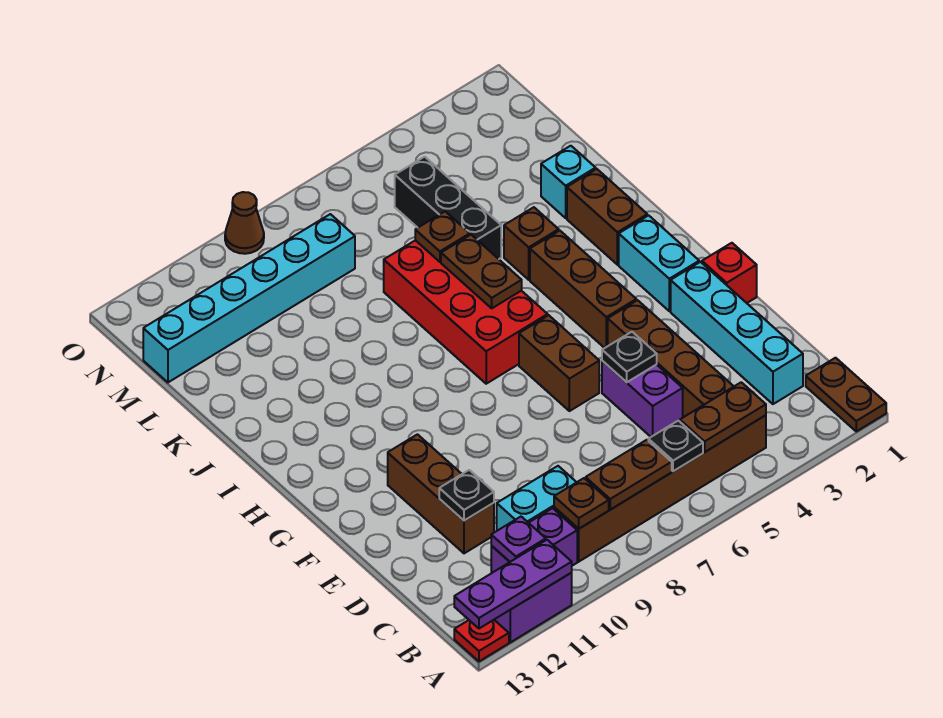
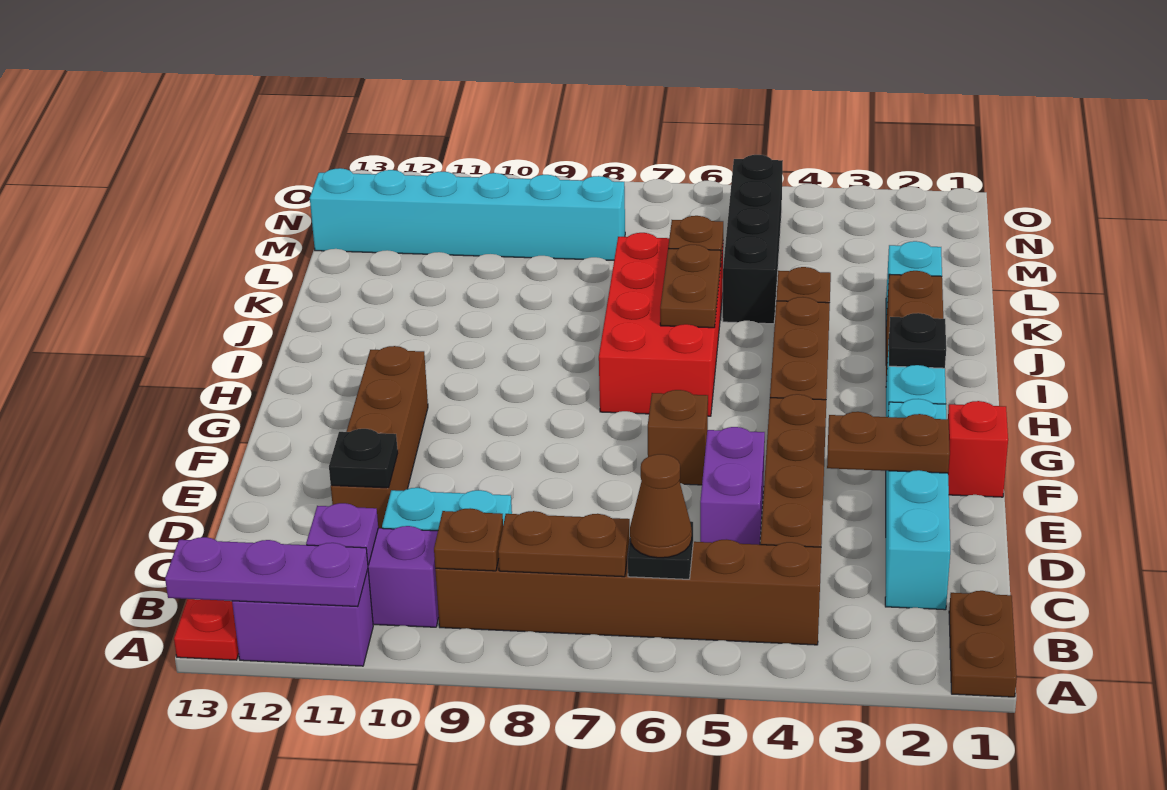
brown 1x2 plate [680,382,766,452] -> brown 1x2 plate moved to [827,412,950,473]
brown 1x3 brick [388,434,494,553] -> brown 1x4 brick [331,346,428,528]
black 1x1 plate [602,332,657,382] -> black 1x1 plate moved to [889,313,946,368]
brown 1x2 brick [519,315,599,411] -> brown 1x1 brick [648,390,708,485]
black 1x3 brick [395,157,501,259] -> black 1x4 brick [723,155,783,324]
brown 1x1 cone [225,192,264,254] -> brown 1x1 cone moved to [630,454,692,558]

